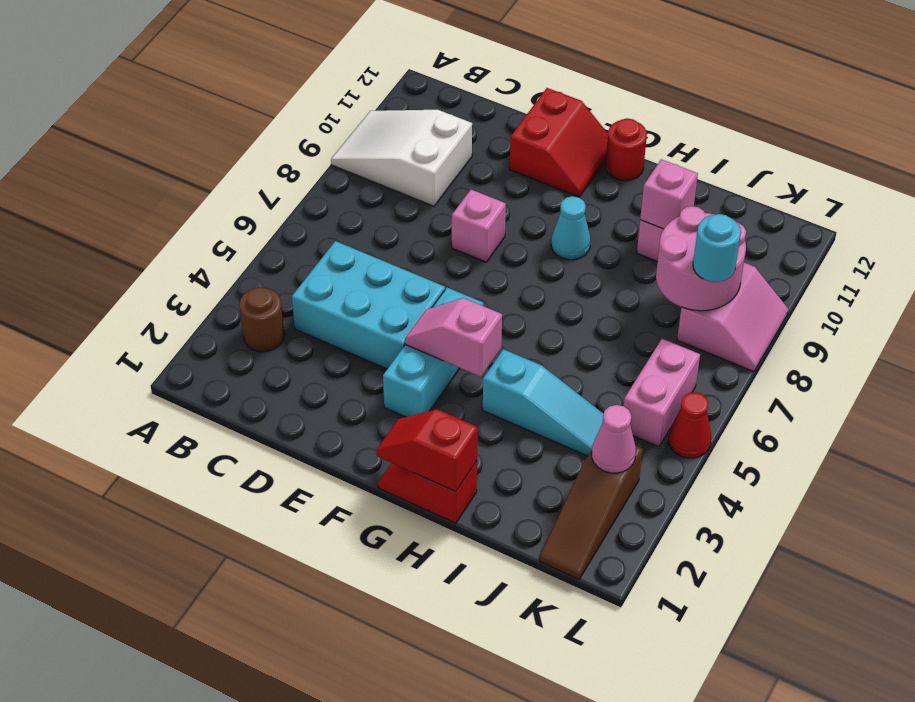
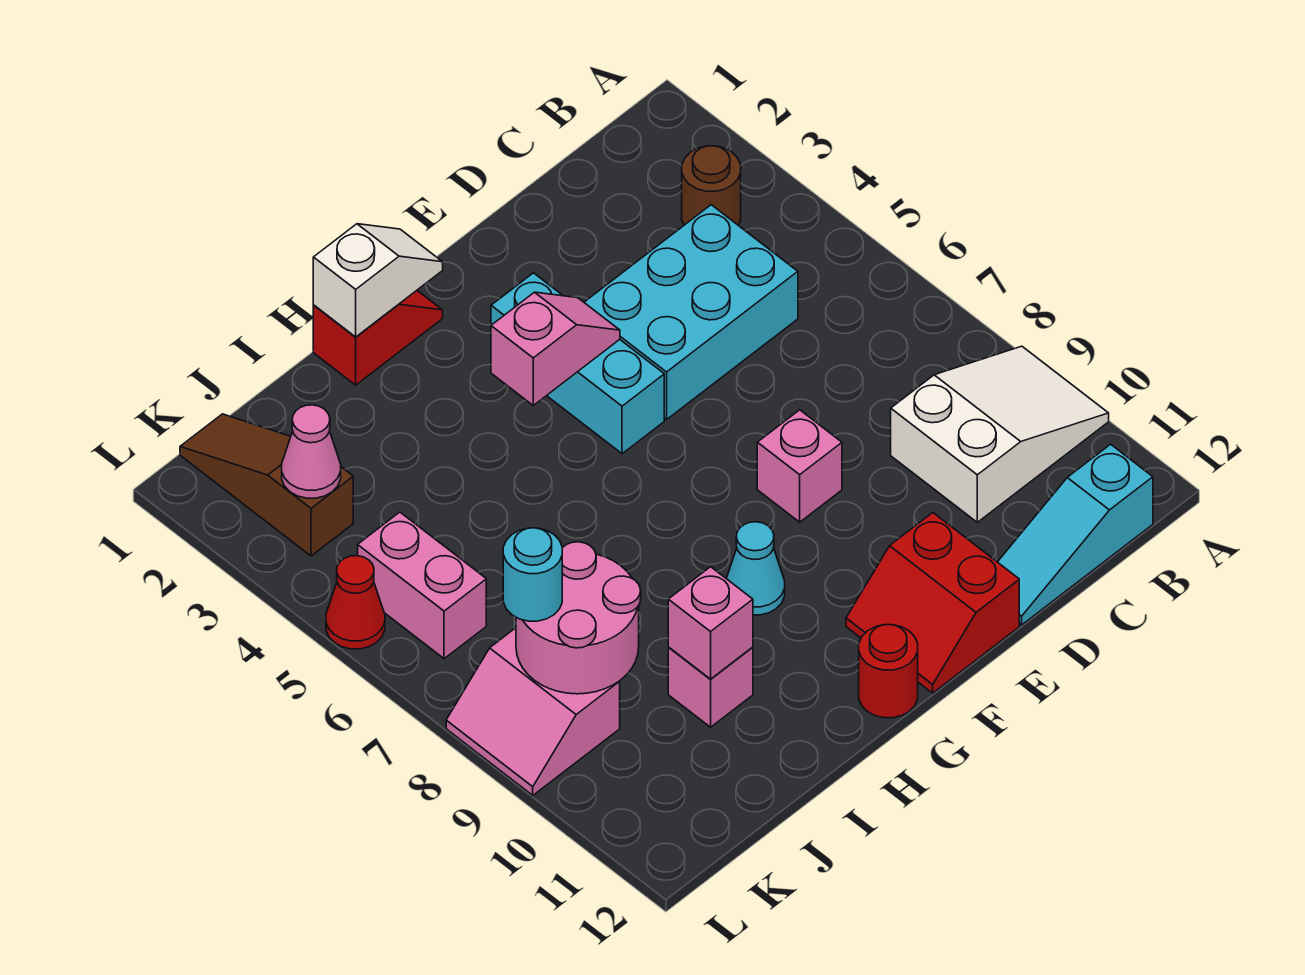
red 1x2 slope [376,409,477,492] -> white 1x2 slope [313,224,443,337]
cyan 1x3 slope [483,349,604,456] -> cyan 1x3 slope moved to [998,444,1153,625]

